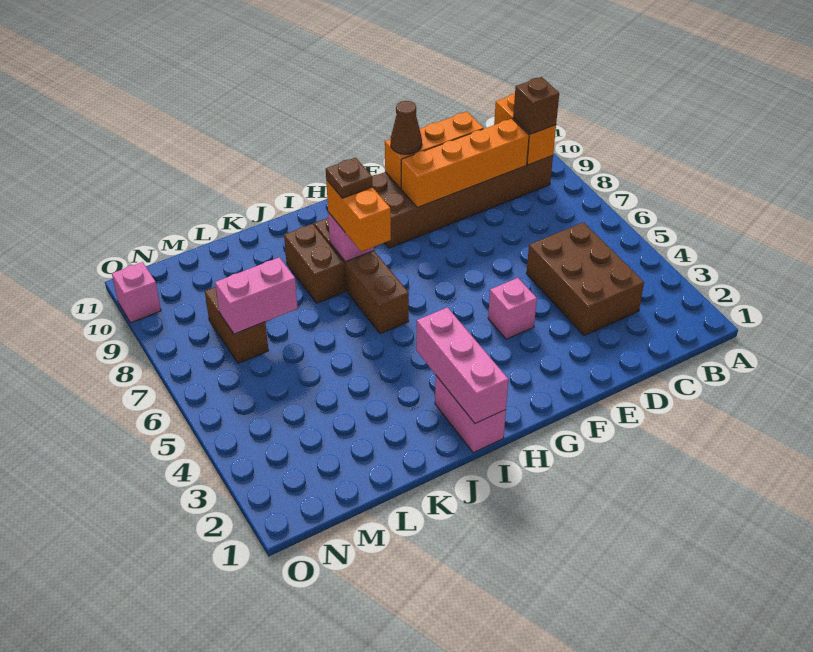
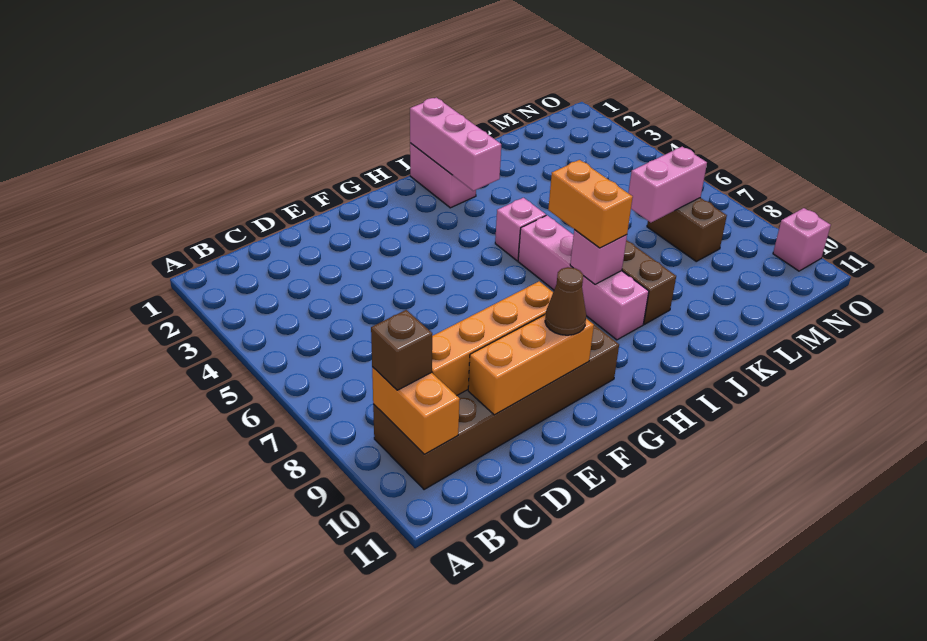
brown 2x3 brick [526,222,644,336] -> none
pink 1x1 brick [488,278,537,339] -> pink 1x1 brick moved to [495,198,546,261]
brown 1x4 brick [314,218,409,334] -> pink 1x4 brick [518,215,649,340]
brown 1x1 plate [326,158,373,198] -> none

